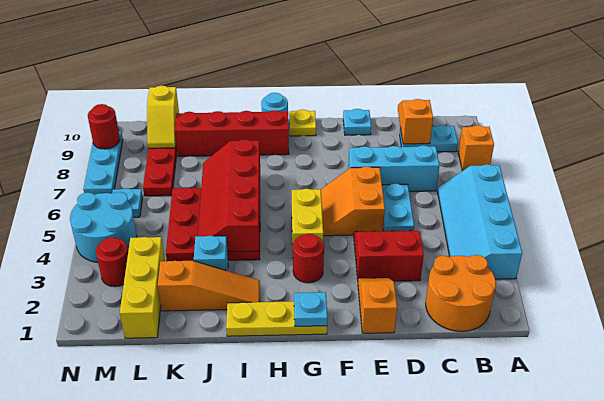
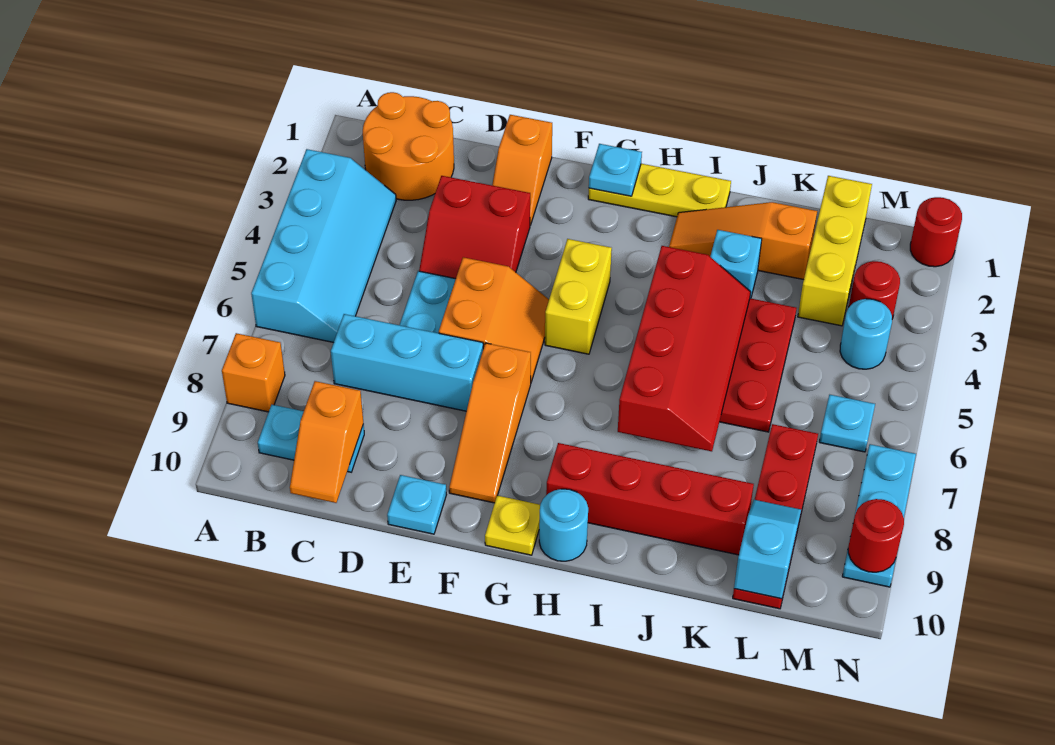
none -> orange 1x3 slope [449,343,531,503]
red 1x1 round brick [293,234,324,283] -> red 1x1 round brick moved to [910,197,962,267]
yellow 1x2 slope [147,85,179,148] -> cyan 1x2 slope [734,500,801,599]
cyan 2x2 round brick [70,192,137,262] -> cyan 1x1 round brick [840,299,892,369]

